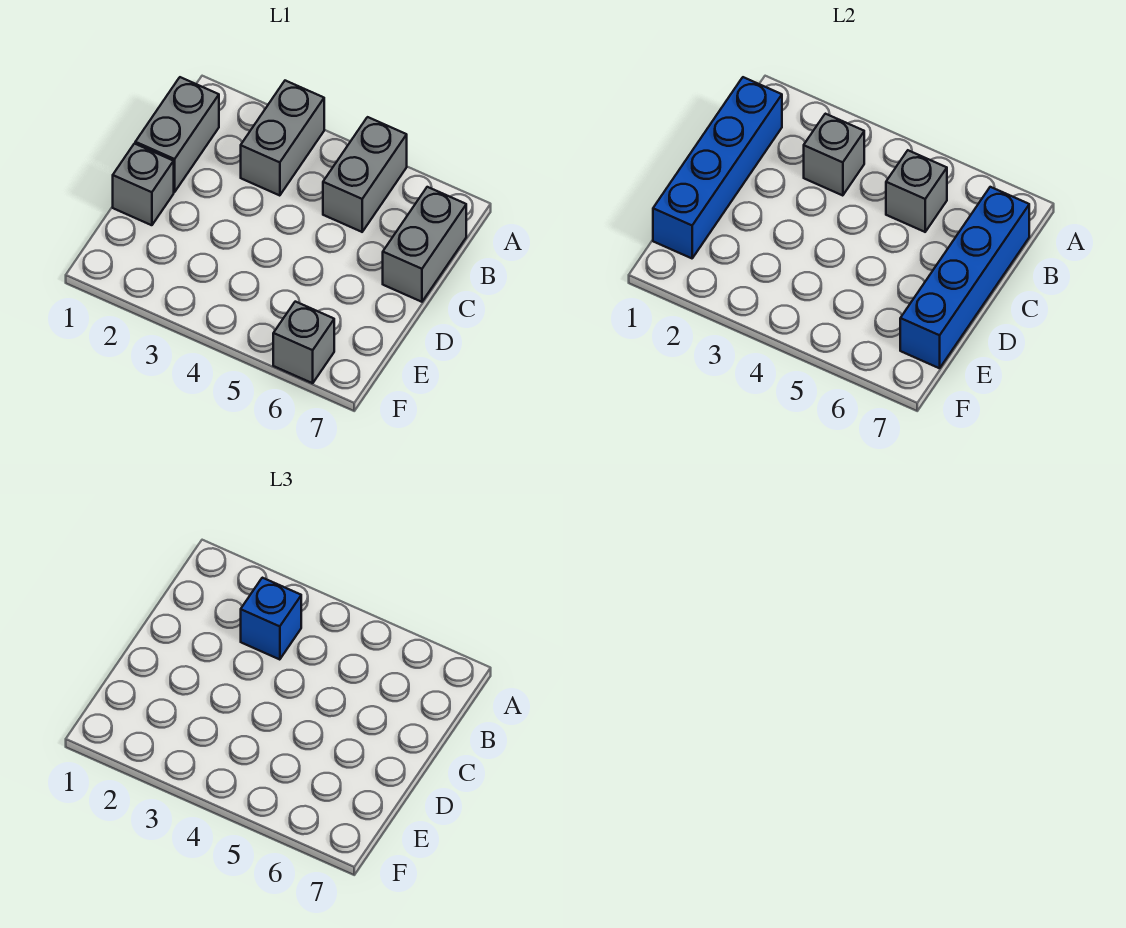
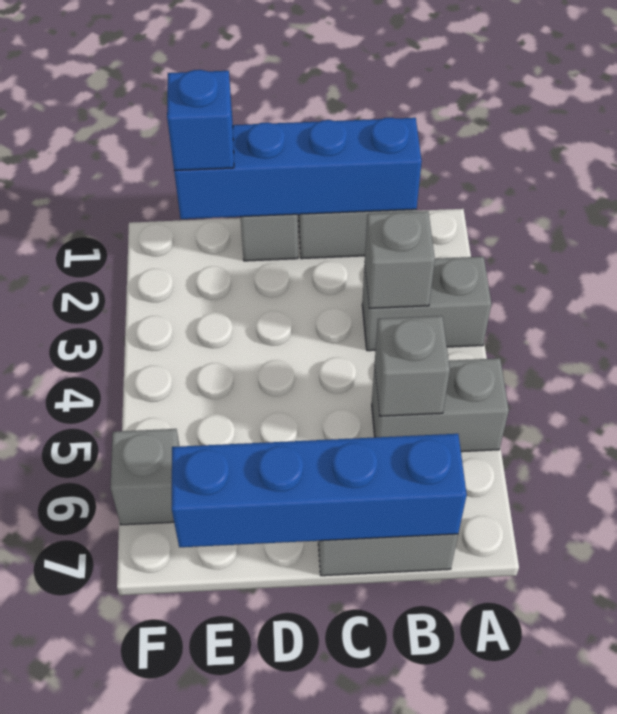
blue 1x1 brick [241,578,301,660] -> blue 1x1 brick moved to [167,70,234,171]

